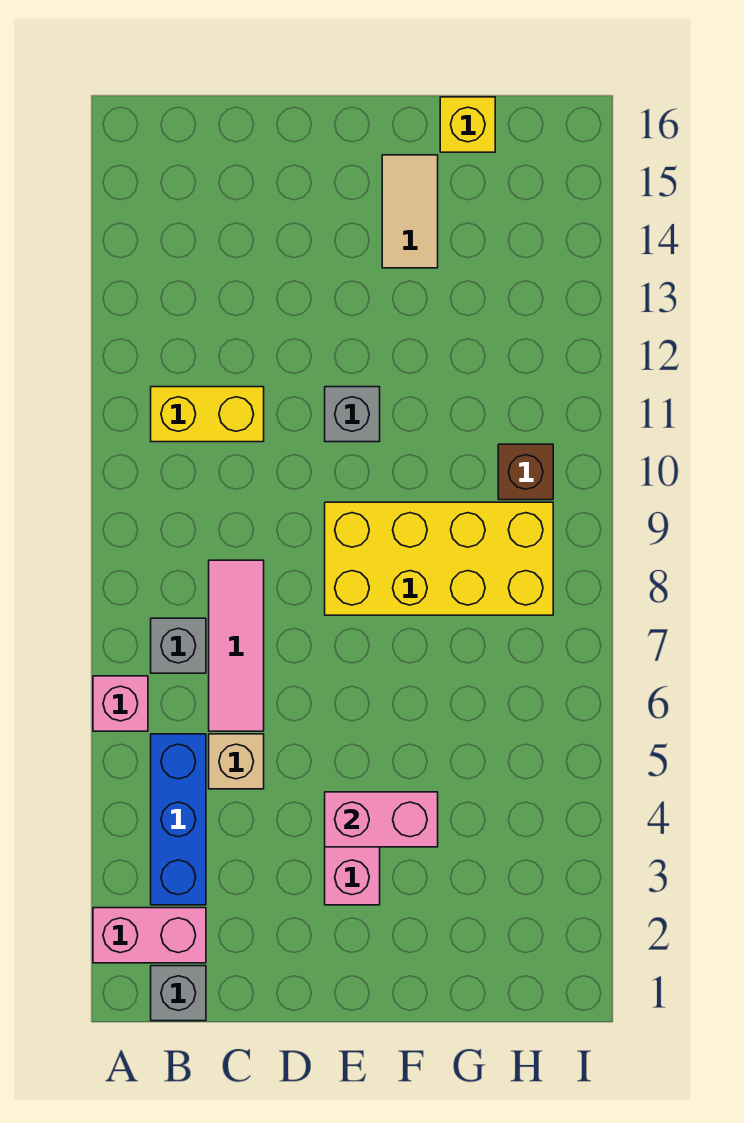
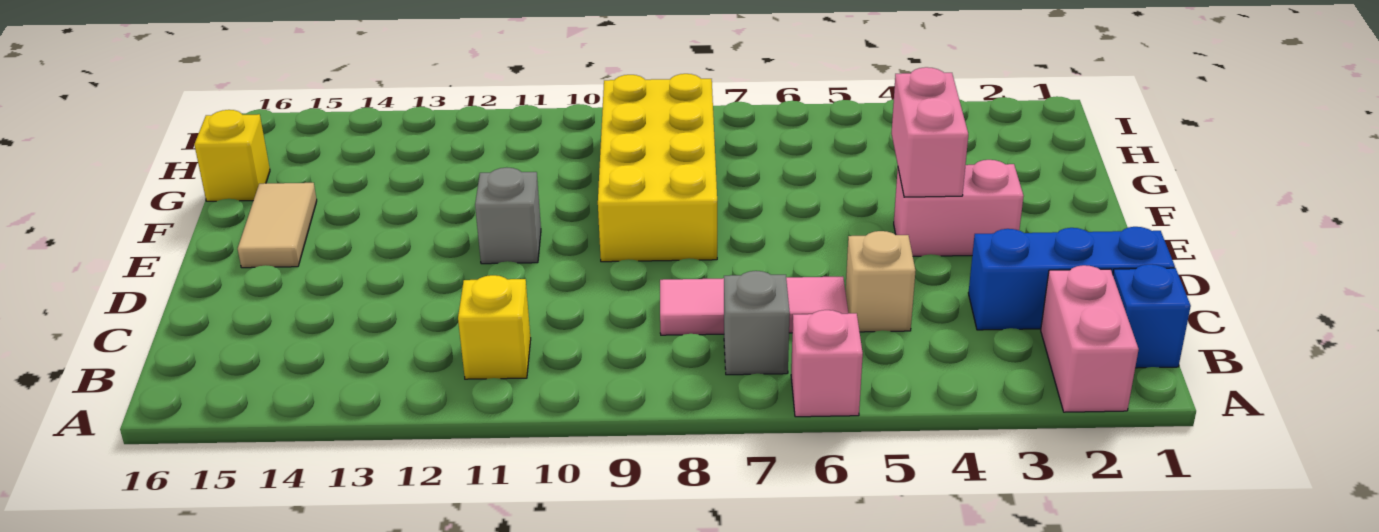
grey 1x1 brick [151,966,206,1021] -> blue 1x1 brick [1113,264,1191,368]
blue 1x3 brick [151,734,206,905] -> blue 1x3 brick moved to [968,227,1175,330]
yellow 1x2 brick [151,387,264,442] -> yellow 1x1 brick [458,275,531,379]
tan 1x2 tile [382,155,438,268] -> tan 1x2 tile turned to [238,183,317,268]
brown 1x1 brick [498,444,553,500] -> none

